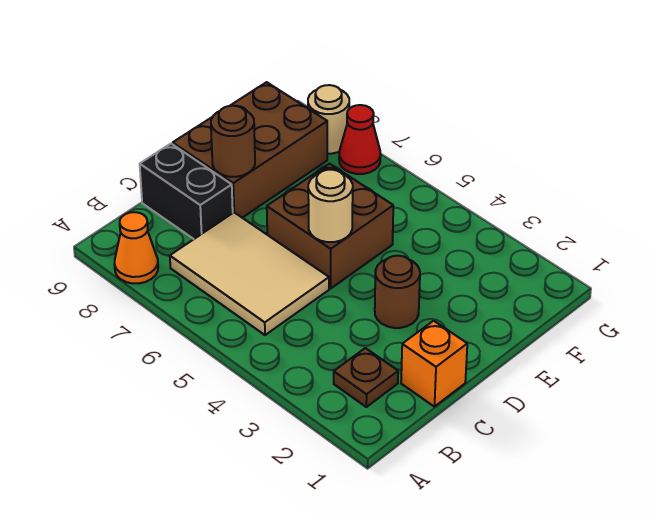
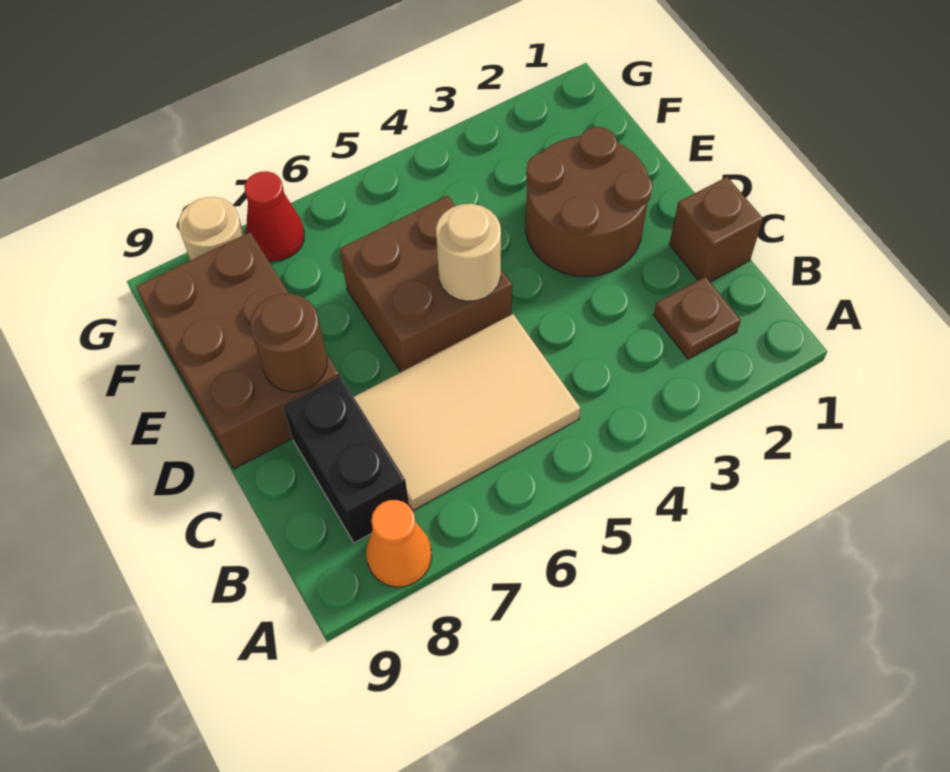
orange 1x1 brick [401,321,467,407] -> brown 1x1 brick [669,177,763,282]
black 1x2 brick [140,144,233,239] -> black 1x2 brick turned to [283,376,409,543]
brown 1x1 round brick [375,256,420,328] -> brown 2x2 round brick [526,127,652,276]

